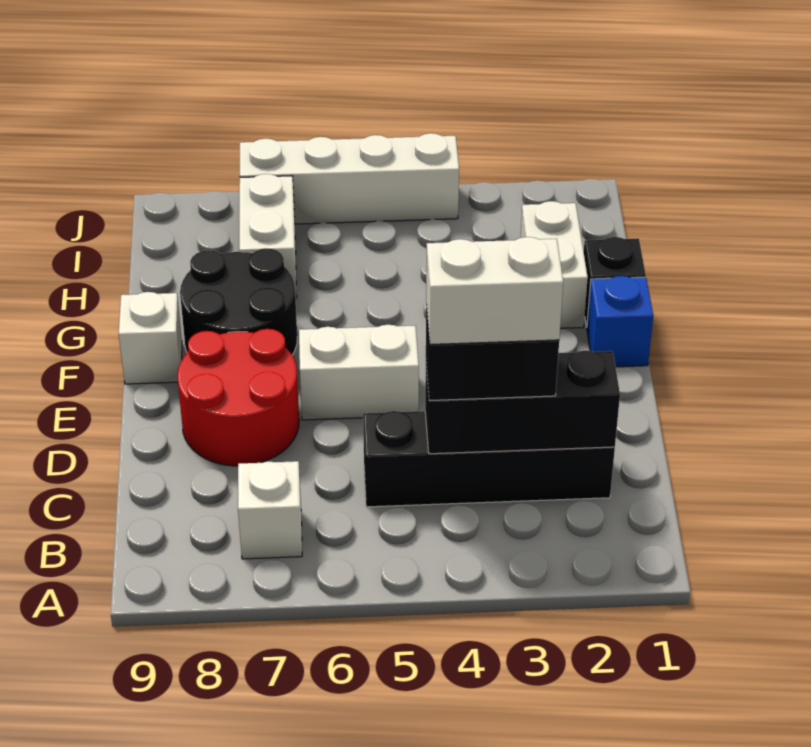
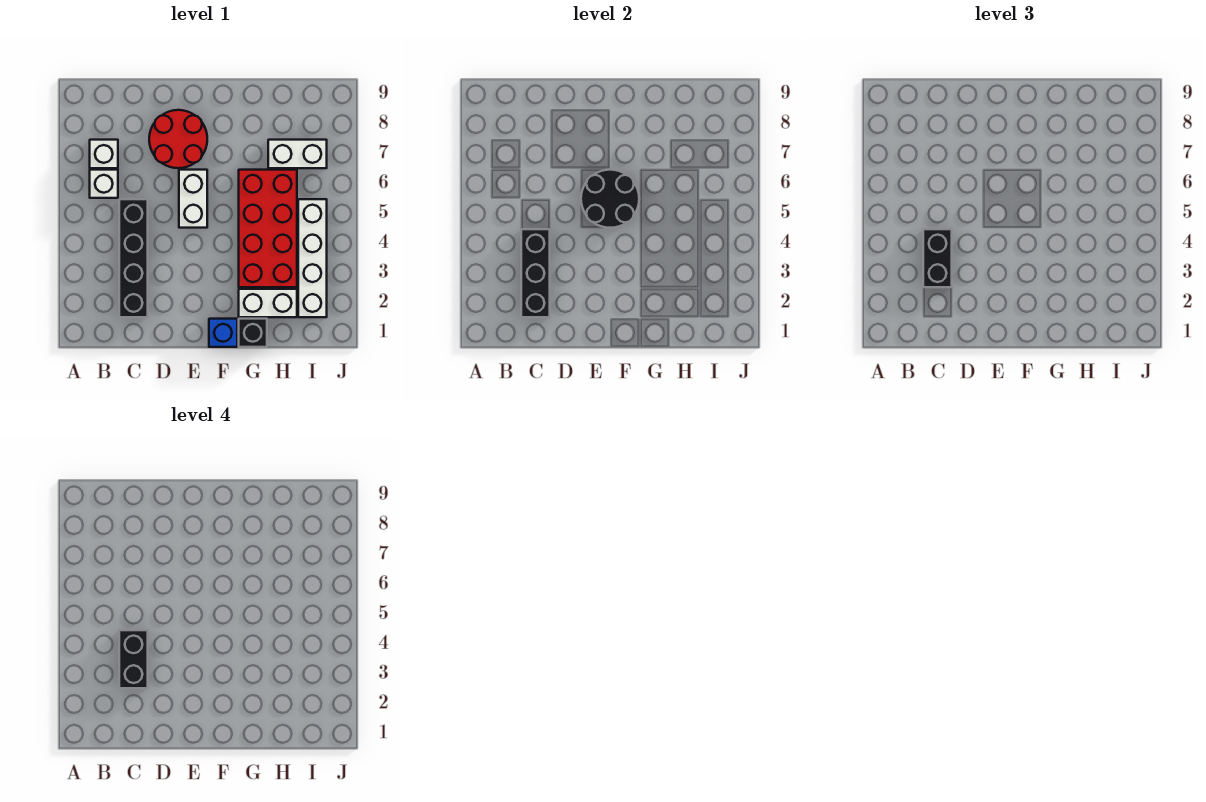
white 1x2 brick [426,237,563,345] -> black 1x2 brick [119,630,148,688]
black 2x2 round brick [180,248,297,355] -> black 2x2 round brick moved to [581,170,639,228]
white 1x1 brick [119,292,182,384] -> white 1x1 brick moved to [90,170,118,198]
none -> red 2x4 brick [239,170,297,287]
white 1x4 brick [240,133,459,224] -> white 1x4 brick moved to [298,199,327,317]

